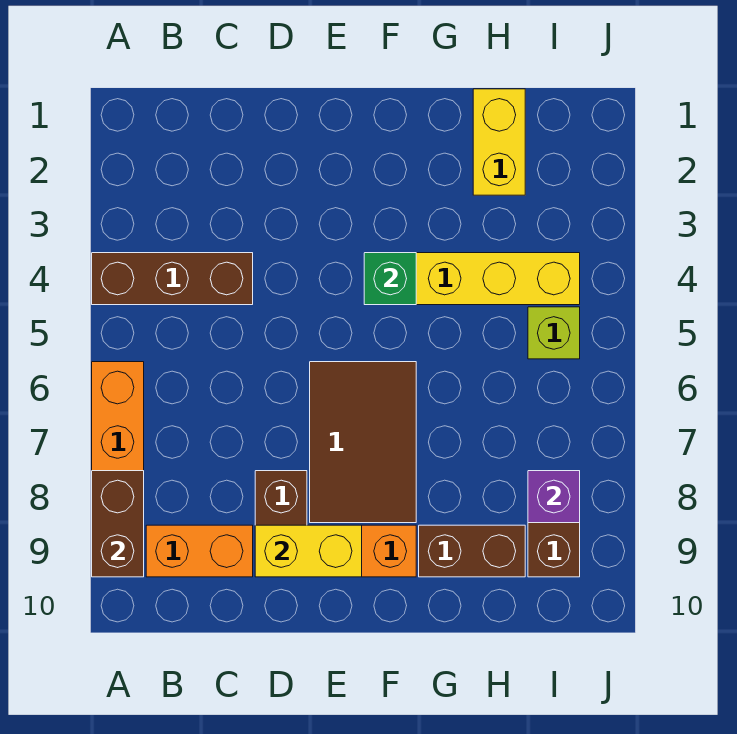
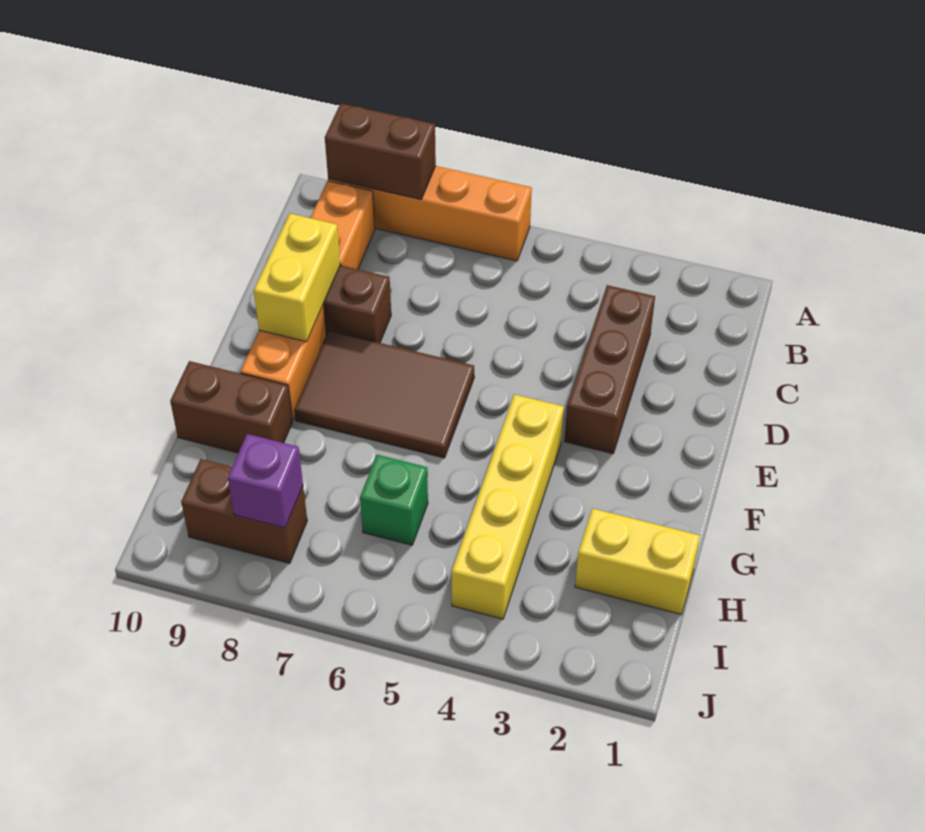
brown 1x3 brick [92,253,253,305] -> brown 1x3 brick moved to [564,285,655,454]
green 1x1 brick [364,253,416,305] -> green 1x1 brick moved to [360,455,428,545]
brown 1x2 brick [419,525,525,577] -> brown 1x2 brick turned to [170,361,292,453]
lime 1x1 brick [528,307,580,359] -> none

